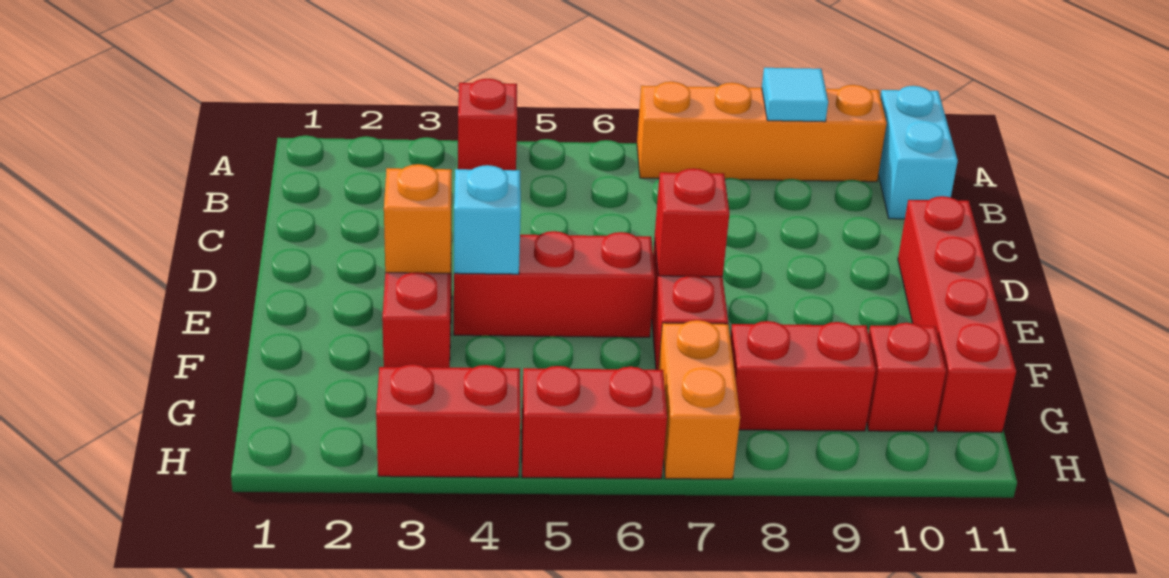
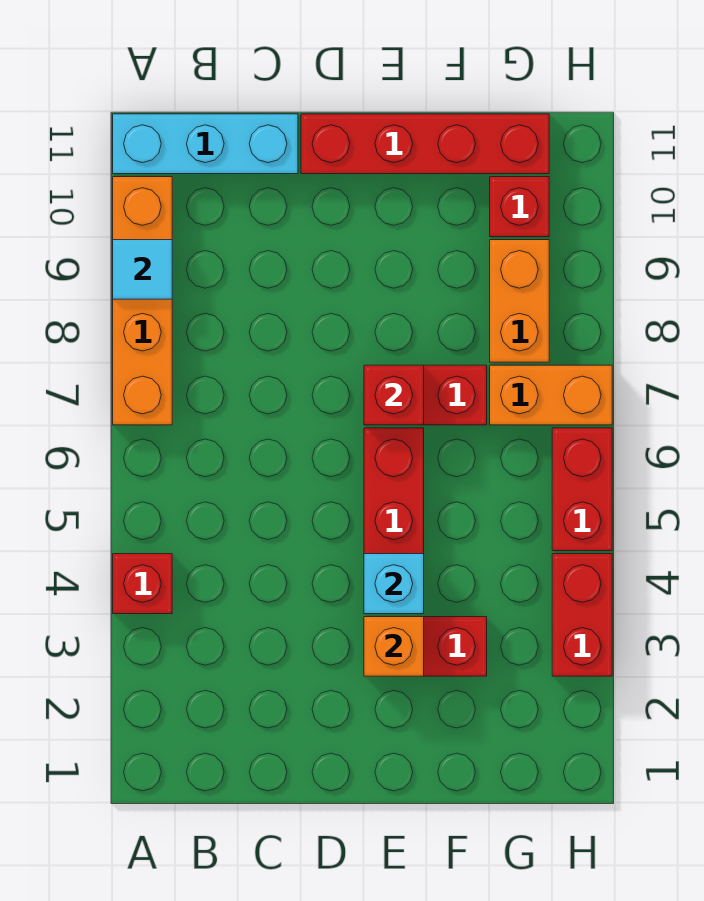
cyan 1x2 brick [878,86,958,219] -> cyan 1x3 brick [113,114,298,174]
red 1x2 brick [730,321,876,431] -> orange 1x2 brick [490,240,549,362]

